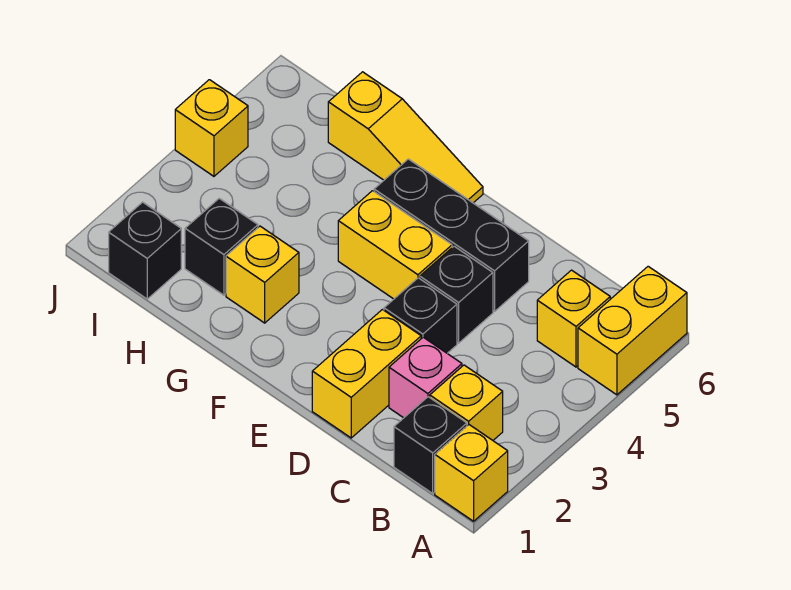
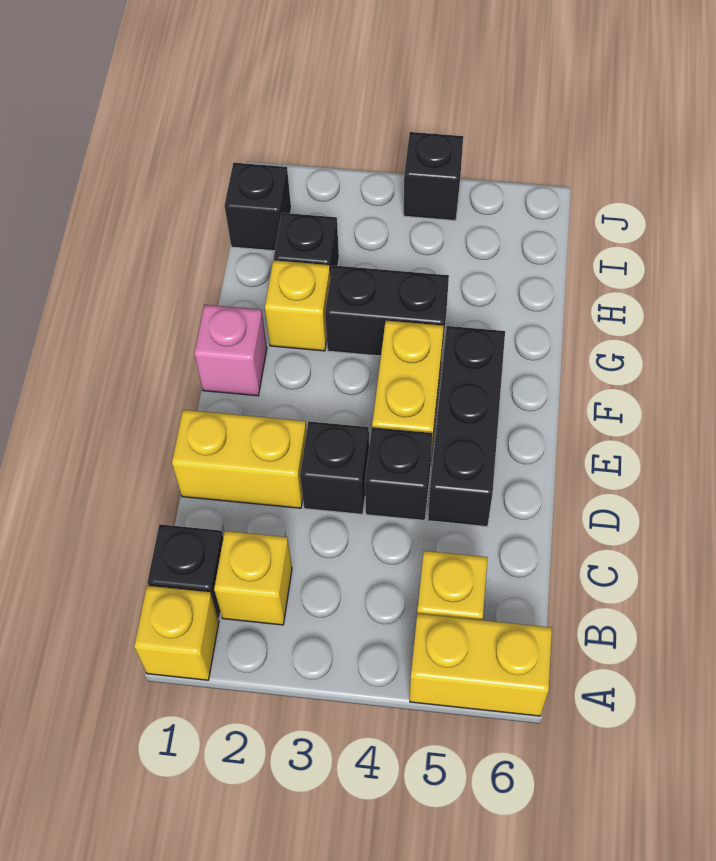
pink 1x1 brick [389,337,462,418] -> pink 1x1 brick moved to [194,305,267,396]
yellow 1x3 slope [328,72,483,203] -> none
none -> black 1x2 brick [325,265,449,356]
yellow 1x1 brick [175,80,248,176] -> black 1x1 brick [404,132,463,221]

